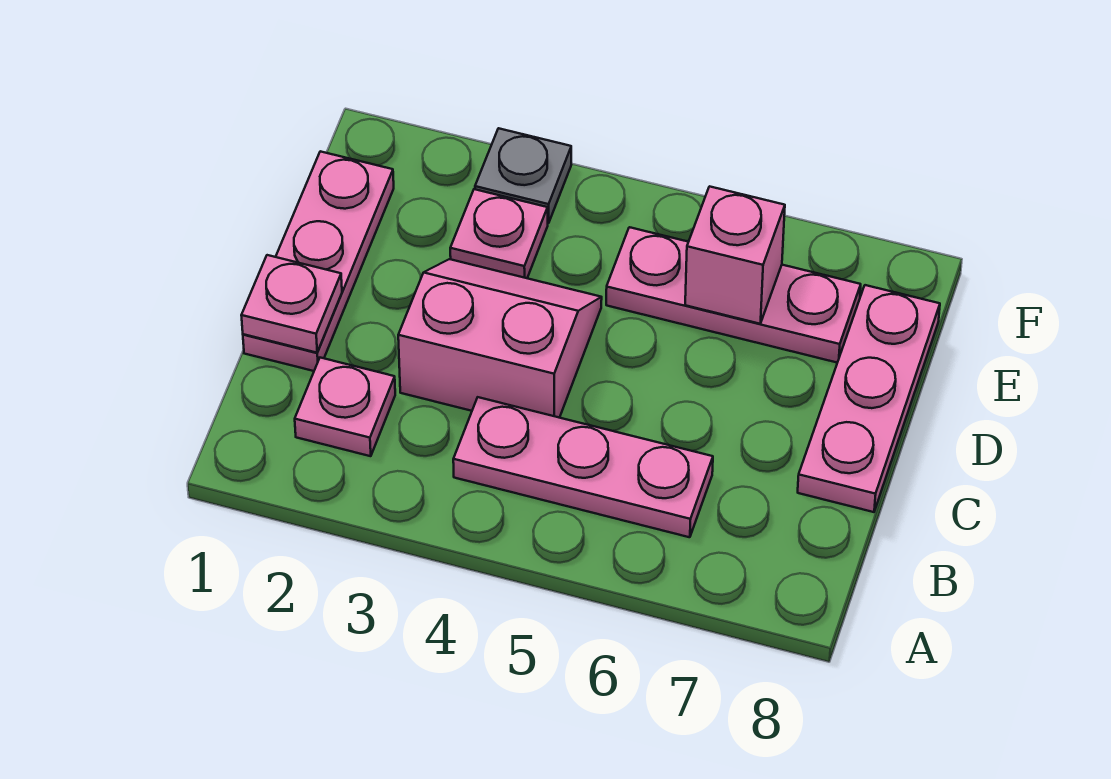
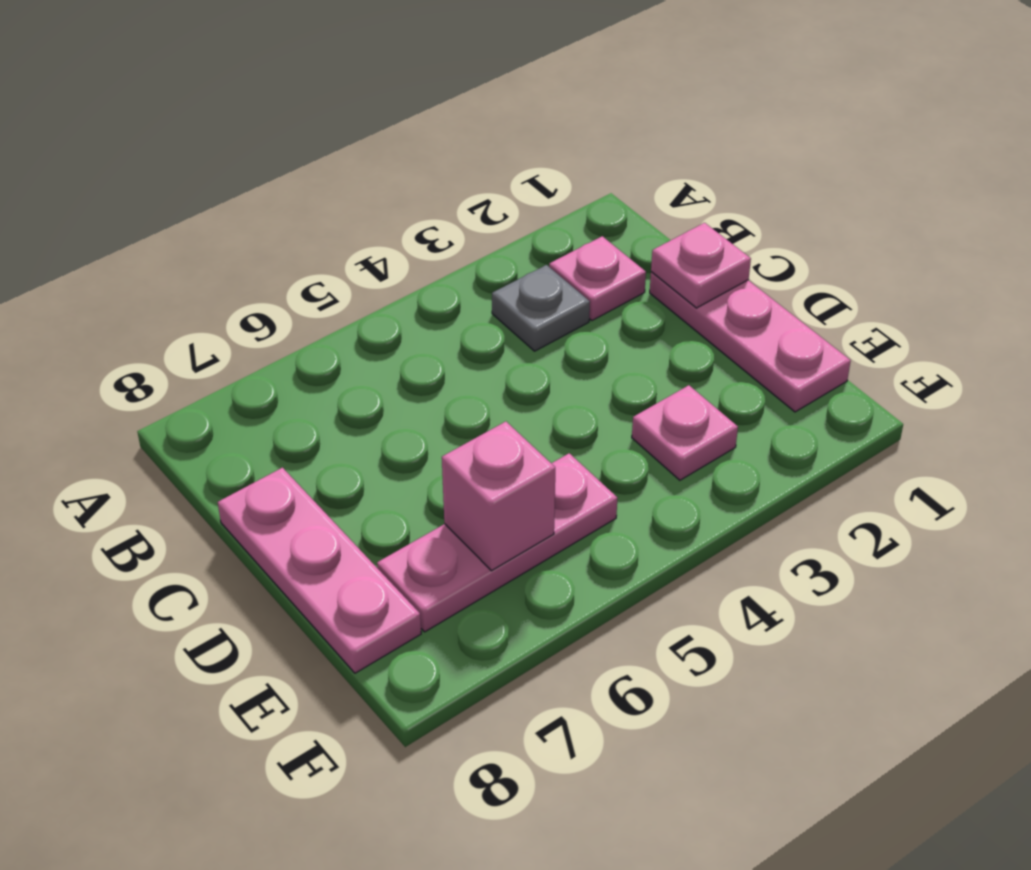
pink 1x3 plate [453,397,713,537] -> none
pink 2x2 slope [398,259,602,418] -> none
grey 1x1 plate [475,128,571,223] -> grey 1x1 plate moved to [492,265,590,351]

